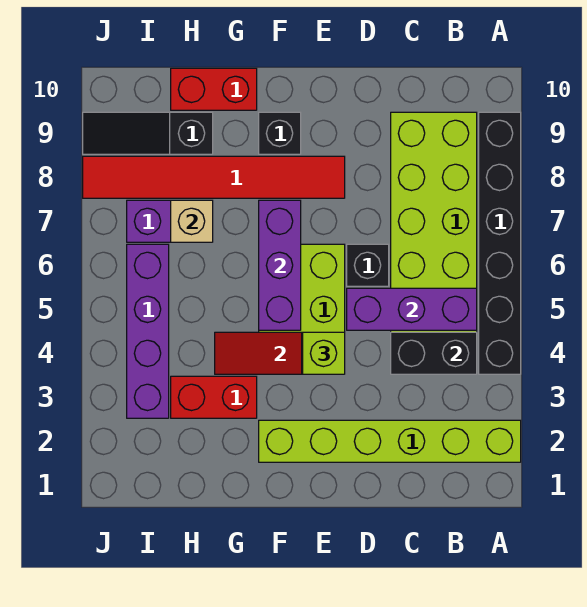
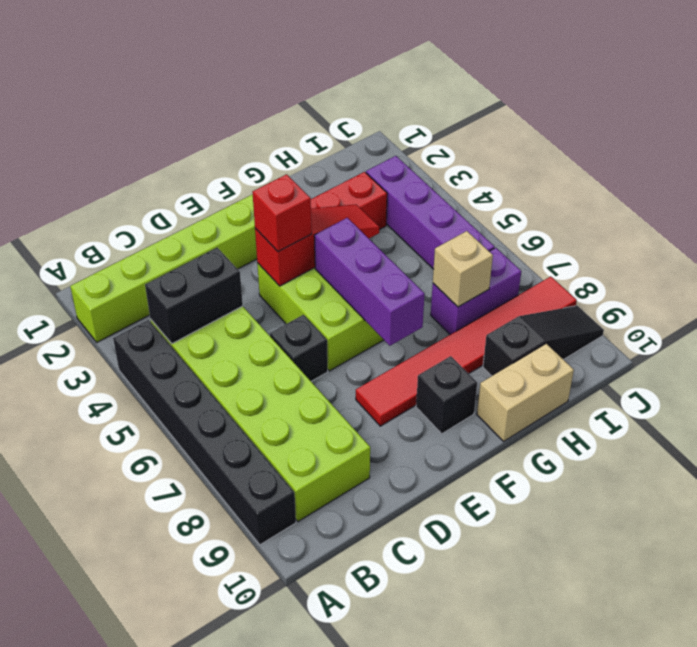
purple 1x3 brick [347,288,477,330] -> none
lime 1x1 brick [303,332,345,374] -> red 1x1 brick [253,174,312,252]
red 1x2 brick [171,68,257,110] -> tan 1x2 brick [477,344,574,441]

